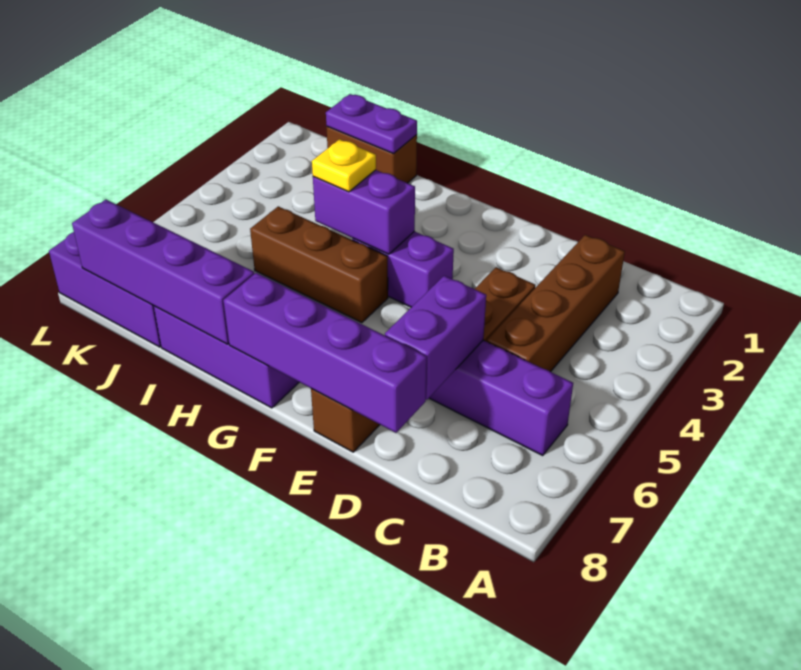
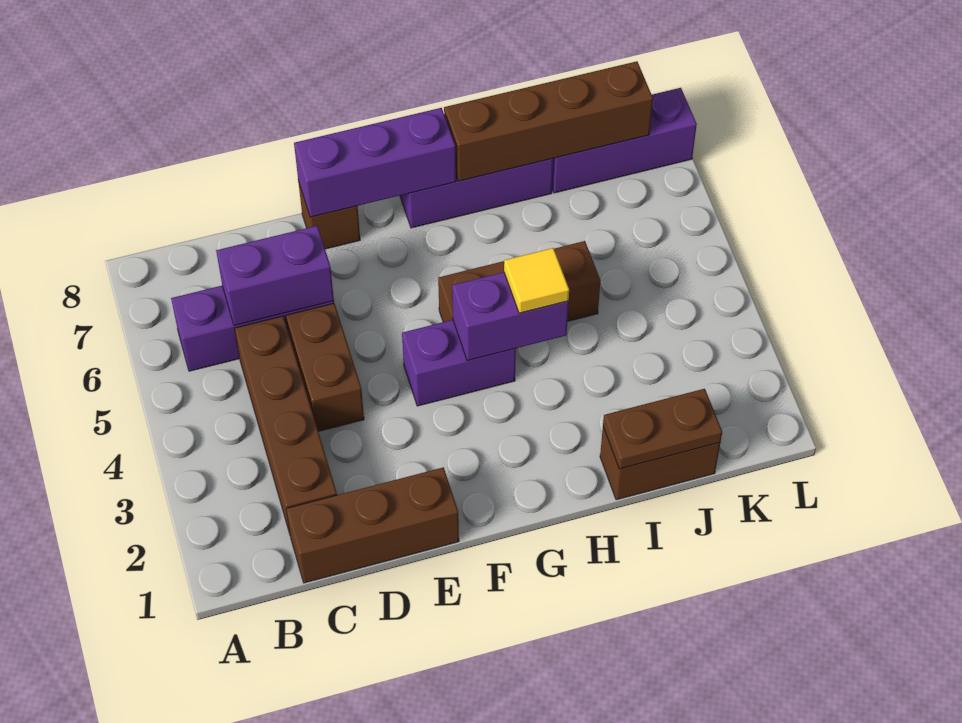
none -> brown 1x3 brick [286,467,459,583]
purple 1x2 brick [385,276,486,400] -> purple 1x2 brick turned to [216,226,334,326]
purple 1x4 brick [223,273,427,433] -> purple 1x3 brick [294,108,456,217]
yellow 1x1 plate [312,139,376,192] -> yellow 1x1 tile [504,248,569,313]
purple 1x4 brick [72,200,254,344] -> brown 1x4 brick [444,61,653,181]
purple 1x2 plate [326,94,417,154] -> brown 1x2 plate [603,389,722,469]

